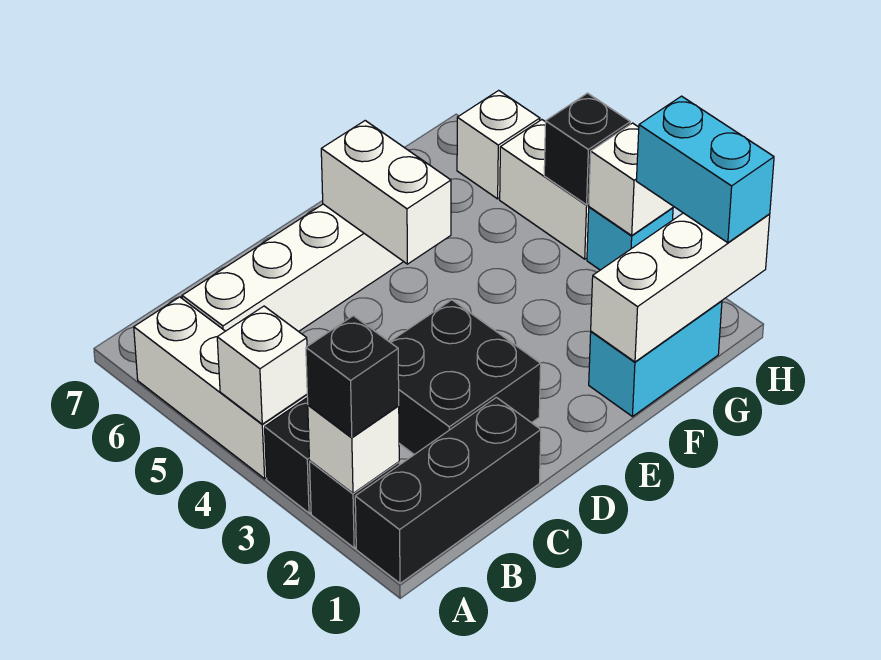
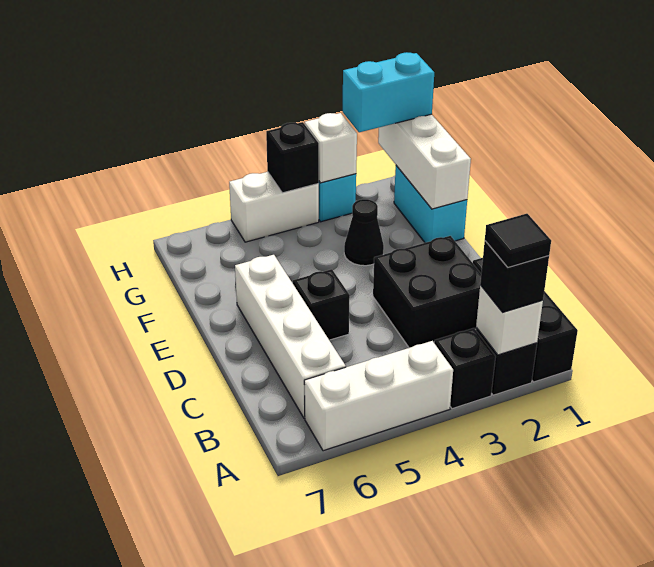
none -> black 1x1 tile [485,214,551,267]
white 1x1 brick [217,306,307,424] -> none
none -> black 1x1 brick [293,269,350,340]
white 1x2 brick [321,121,451,264] -> none
none -> black 1x1 cone [344,199,384,266]
white 1x1 brick [457,90,540,199] -> none

